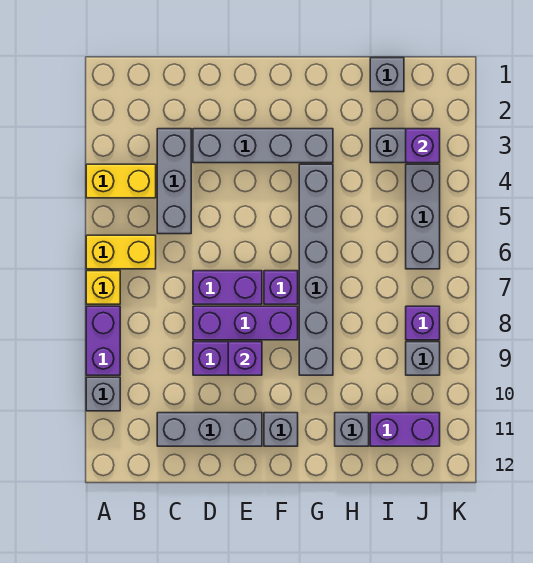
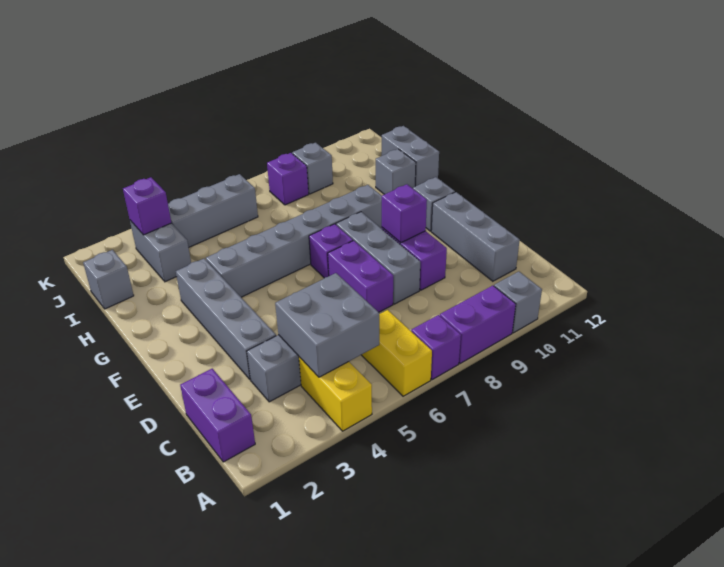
yellow 1x1 brick [86,271,120,304] -> purple 1x1 brick [411,315,461,380]
none -> grey 2x2 brick [275,273,379,377]
purple 1x3 brick [193,306,298,340] -> grey 1x3 brick [336,212,420,304]
none -> grey 1x2 brick [382,126,439,186]
purple 1x2 brick [370,413,440,446] -> purple 1x2 brick moved to [180,369,255,462]

